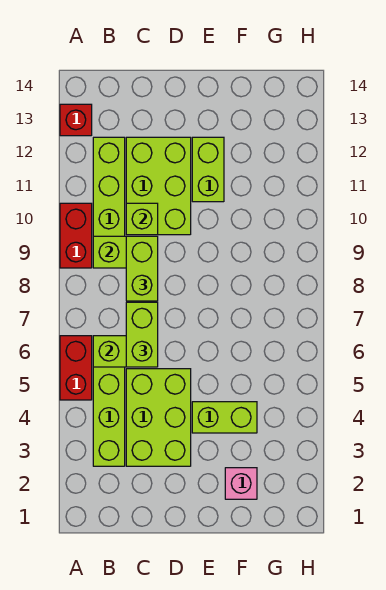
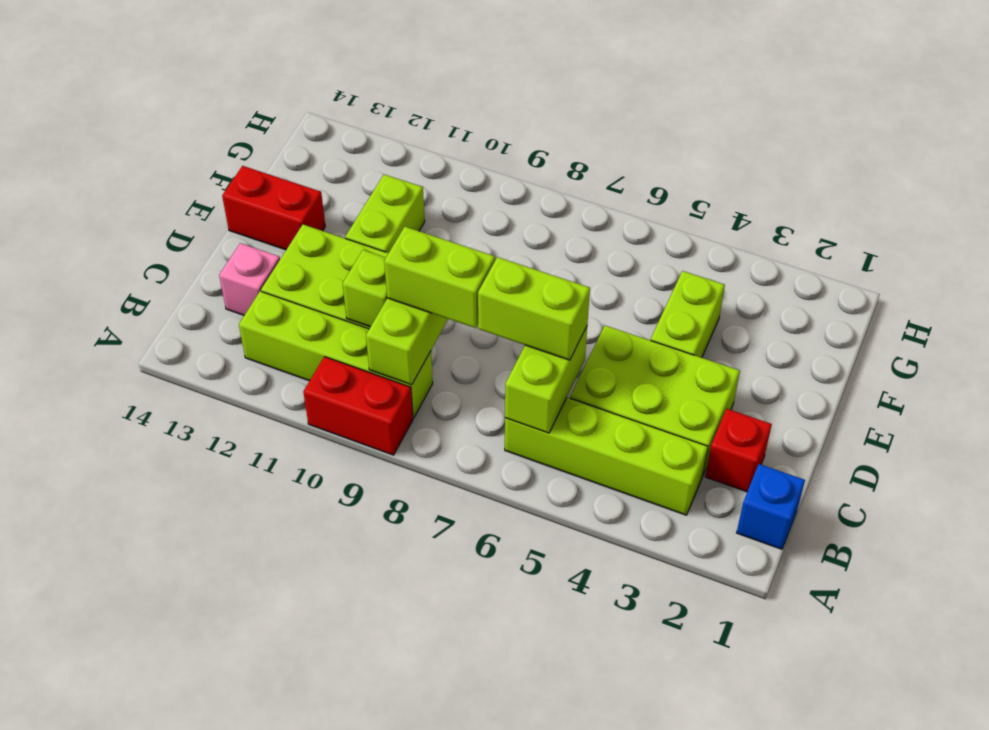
red 1x2 brick [60,336,92,400] -> red 1x2 brick moved to [222,166,325,250]
red 1x1 brick [60,104,92,136] -> red 1x1 brick moved to [705,409,772,492]
none -> blue 1x1 brick [737,464,805,549]
lime 1x2 brick [192,137,224,202] -> lime 1x2 brick turned to [345,175,425,253]
pink 1x1 brick [225,468,257,499] -> pink 1x1 brick moved to [219,243,280,315]

